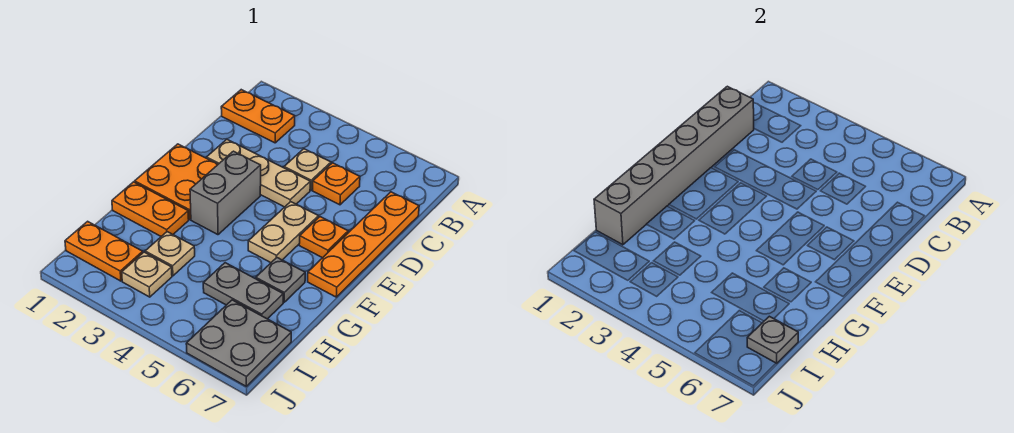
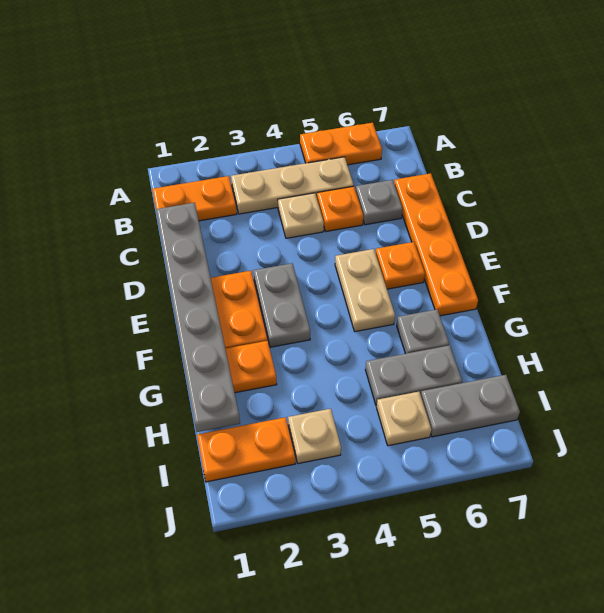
none -> orange 1x2 plate [300,123,382,165]
grey 1x6 brick [594,86,754,245] -> grey 1x6 plate [156,203,240,432]
tan 1x3 plate [206,140,310,207] -> tan 1x3 plate moved to [231,157,354,214]
grey 1x2 brick [190,151,261,235] -> grey 1x2 plate [253,263,310,347]
tan 1x1 plate [145,232,195,276] -> tan 1x1 plate moved to [377,392,431,446]
grey 2x2 plate [186,300,291,386] -> grey 1x2 plate [421,375,520,437]
grey 1x1 plate [747,316,798,363] -> grey 1x1 plate moved to [356,180,403,225]

